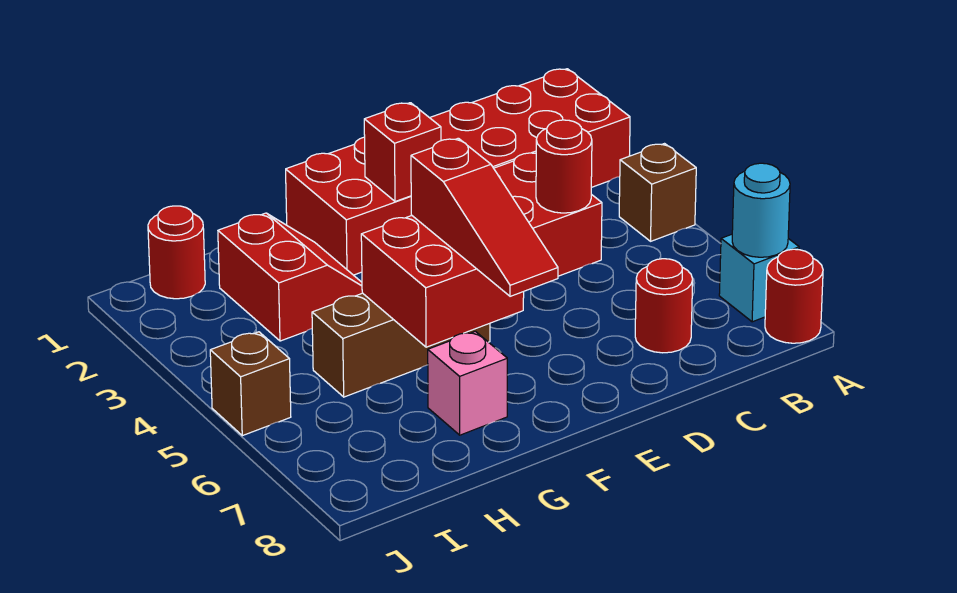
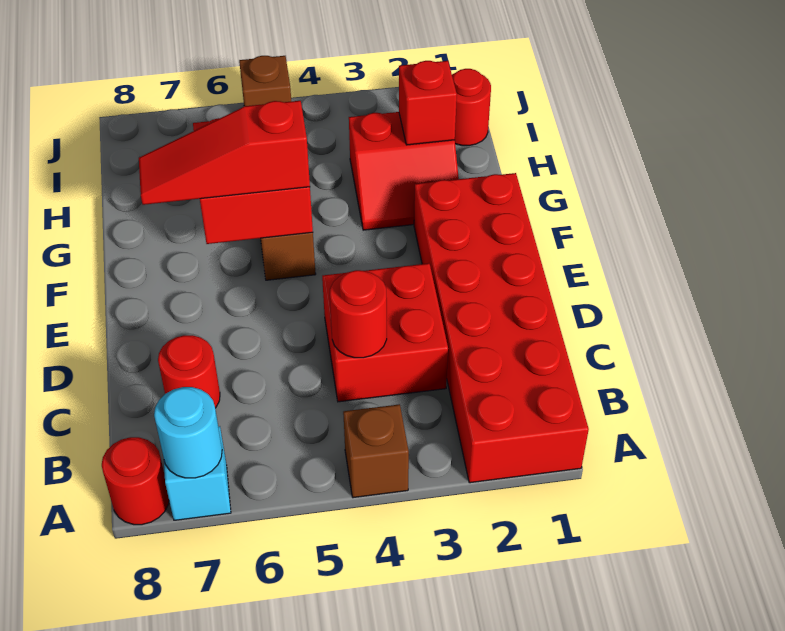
red 1x1 brick [364,103,441,201] -> red 1x1 brick moved to [399,61,457,145]
pink 1x1 brick [428,331,507,435] -> none

